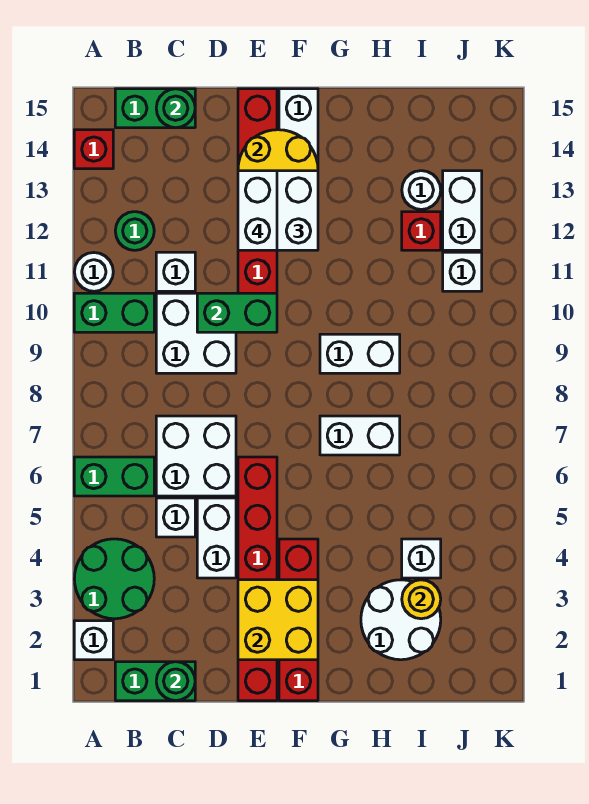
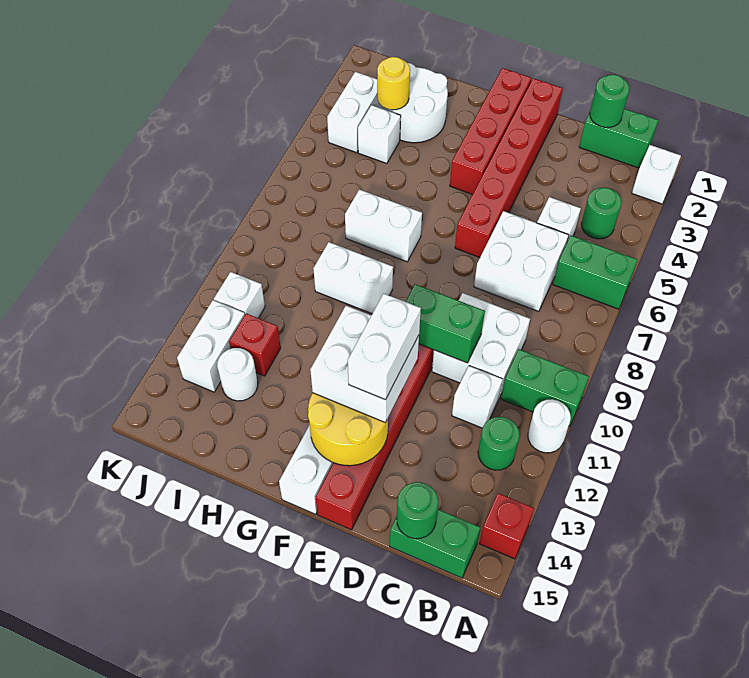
green 2x2 round brick [74,539,154,619] -> green 1x1 round brick [582,187,622,239]
white 1x2 brick [197,498,236,578] -> white 1x2 brick moved to [327,72,383,153]
yellow 2x2 brick [238,580,318,660] -> none

